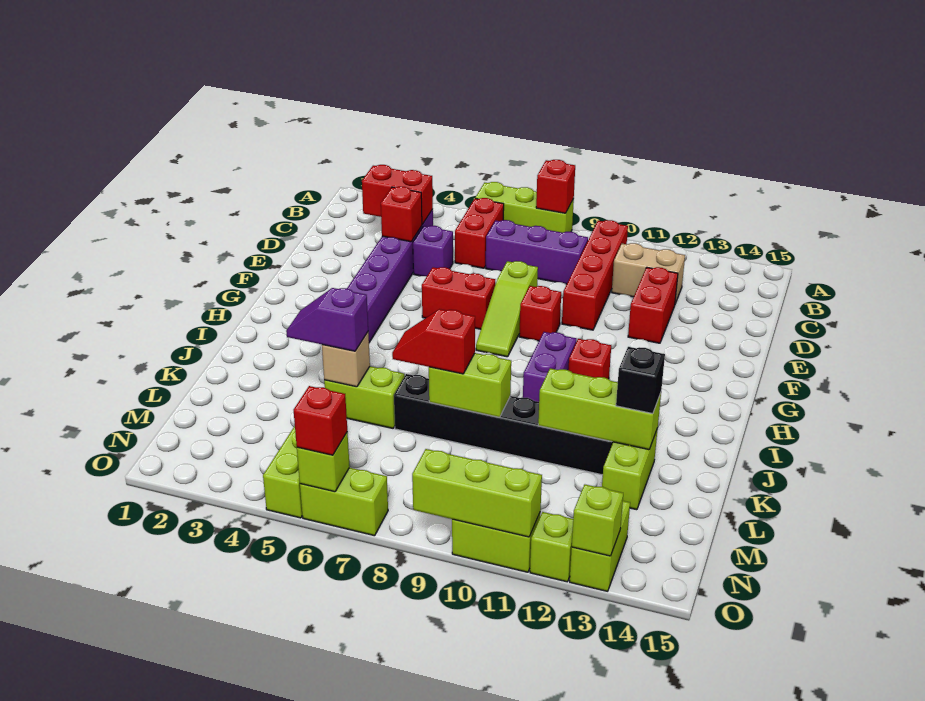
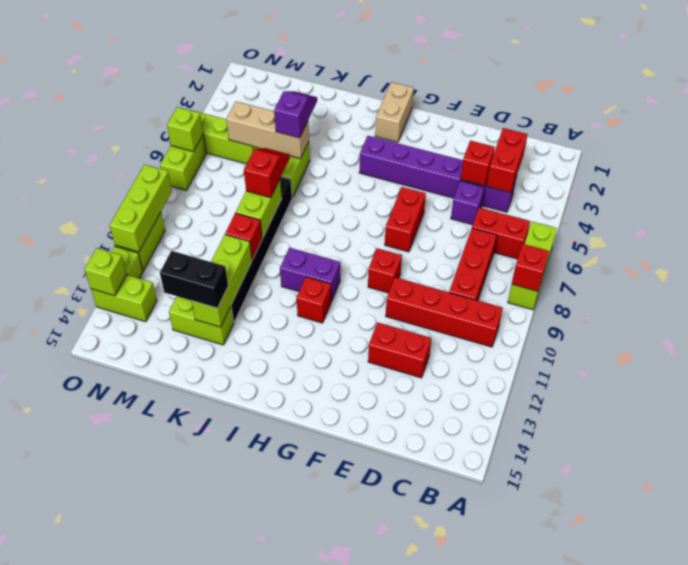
purple 1x3 brick [486,220,588,284] -> red 1x3 brick [449,228,497,300]
tan 1x2 brick [612,243,685,303] -> tan 1x2 brick moved to [375,82,414,142]
lime 1x3 slope [476,261,538,357] -> none
tan 1x1 brick [322,332,370,387] -> tan 1x3 brick [226,101,309,159]
black 1x1 brick [616,347,665,414] -> black 1x2 brick [160,251,228,308]
red 1x1 brick [294,386,347,455] -> red 1x1 brick moved to [225,213,262,260]

